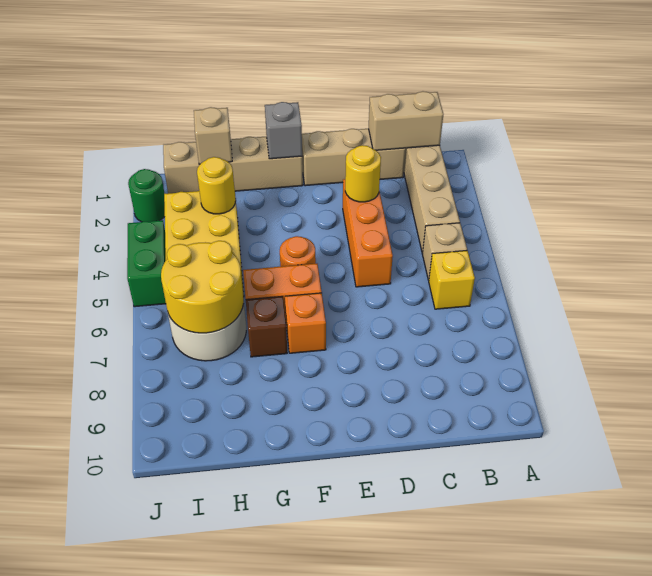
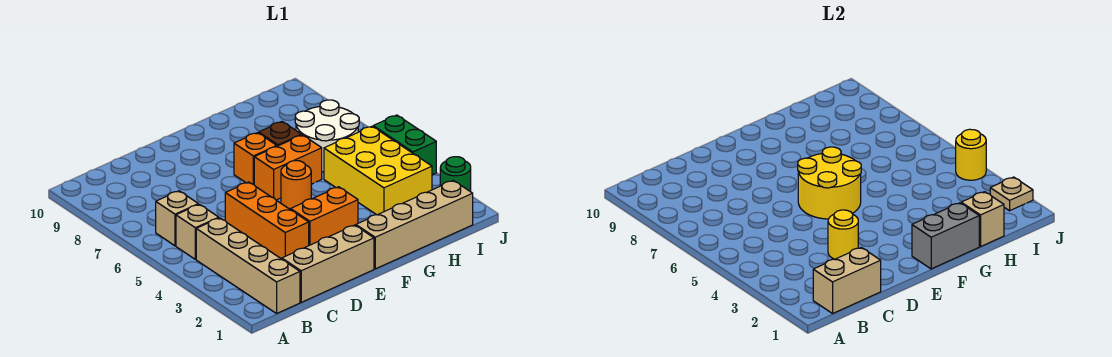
yellow 1x1 brick [429,251,475,309] -> tan 1x1 brick [156,191,198,246]
none -> orange 1x2 brick [291,187,358,245]
grey 1x1 brick [265,102,302,159] -> grey 1x2 brick [912,203,979,269]
yellow 1x1 round brick [197,157,236,214] -> yellow 1x1 round brick moved to [956,129,986,180]
yellow 2x2 round brick [161,241,244,333] -> yellow 2x2 round brick moved to [798,147,861,219]
none -> tan 1x1 plate [990,177,1033,211]

